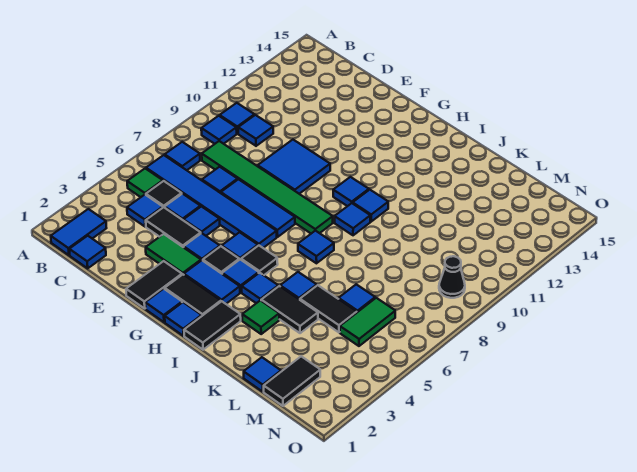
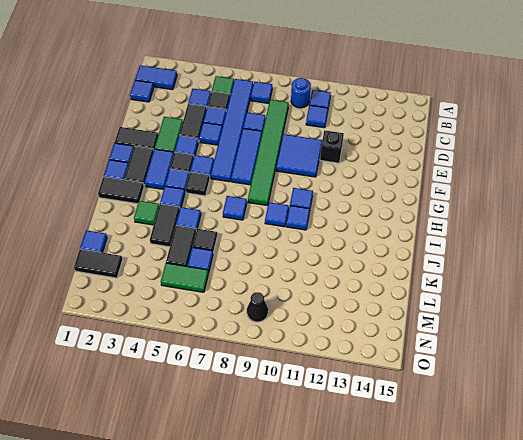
blue 1x1 tile [201,116,237,144] -> blue 1x1 round brick [291,78,311,108]
none -> black 1x1 brick [320,130,344,163]
none -> black 1x1 tile [192,229,217,253]

